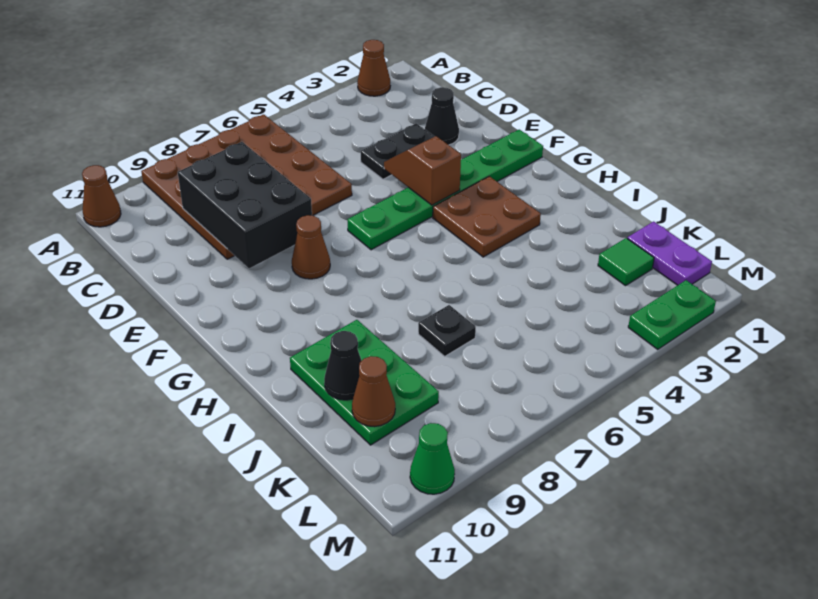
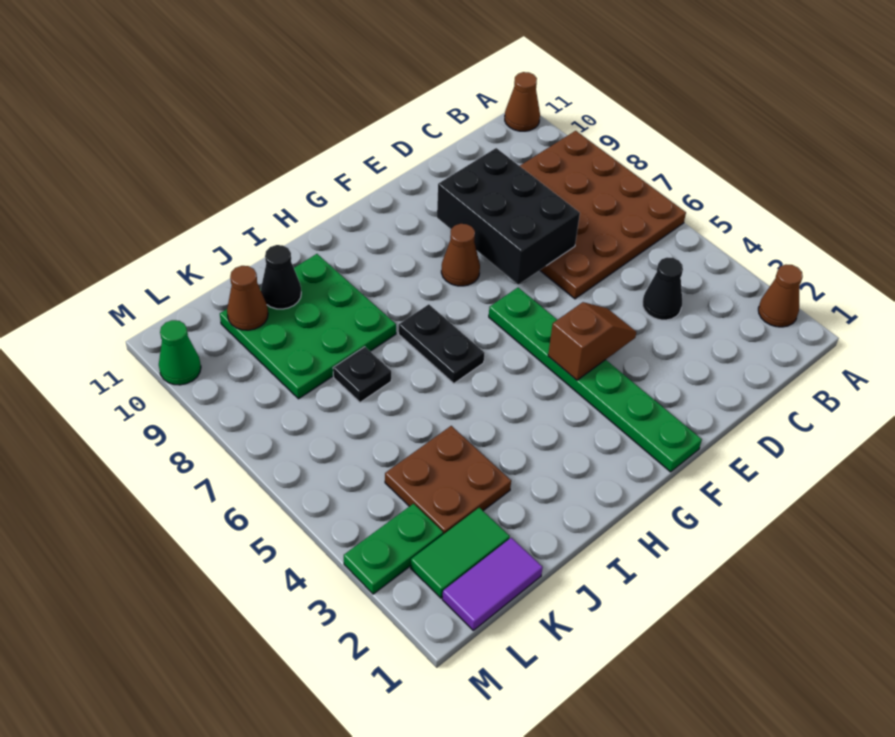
black 2x3 brick [178,142,312,268] -> black 2x3 brick turned to [437,148,580,284]
black 1x1 cone [425,87,459,145] -> black 1x1 cone moved to [642,257,683,320]
black 1x2 plate [361,123,434,179] -> black 1x2 plate moved to [399,304,484,383]
brown 2x2 plate [433,176,541,257] -> brown 2x2 plate moved to [385,426,511,534]
green 2x3 plate [290,320,439,445] -> green 3x3 plate [220,254,396,399]
purple 1x2 plate [627,221,712,285] -> purple 1x2 tile [442,538,543,630]
green 1x1 tile [598,238,654,286] -> green 1x2 tile [411,508,510,598]
green 1x2 plate [628,280,716,350] -> green 1x2 plate turned to [344,504,443,594]

